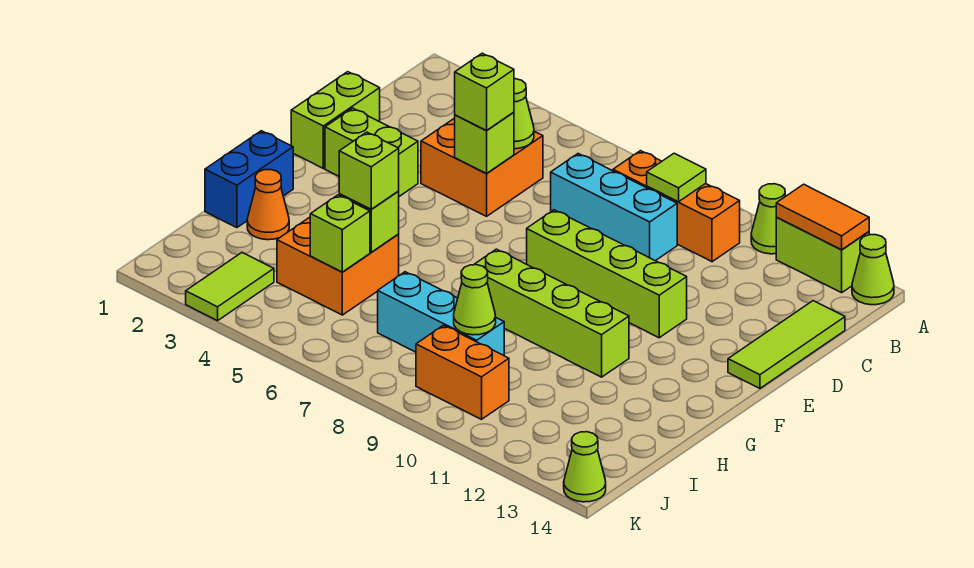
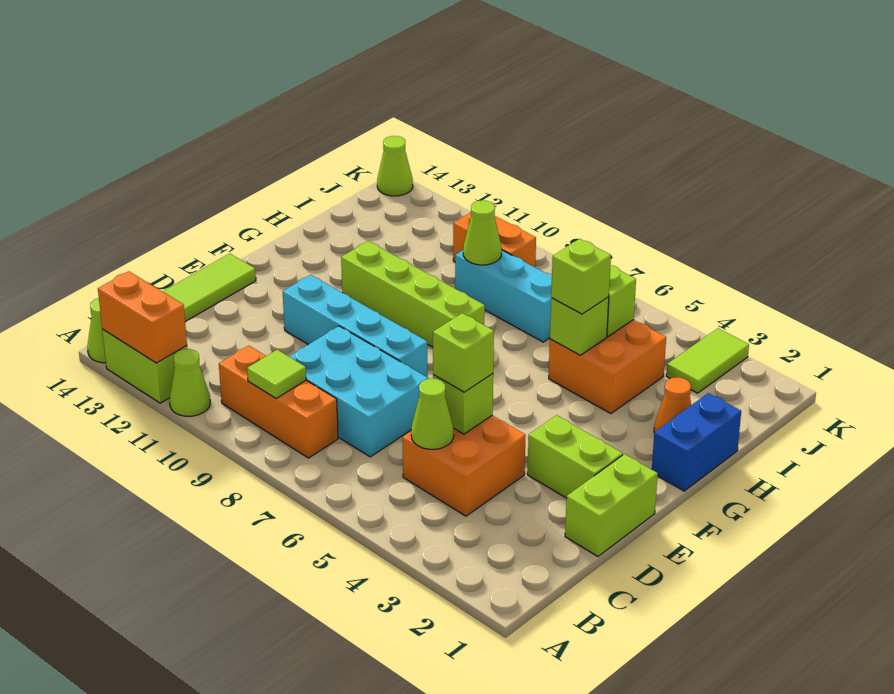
orange 1x2 tile [776,184,869,250] -> orange 1x2 brick [98,271,187,363]
cyan 1x3 brick [551,154,677,261] -> cyan 2x3 brick [289,326,429,457]
lime 1x4 brick [527,210,687,338] -> cyan 1x4 brick [283,275,428,377]

